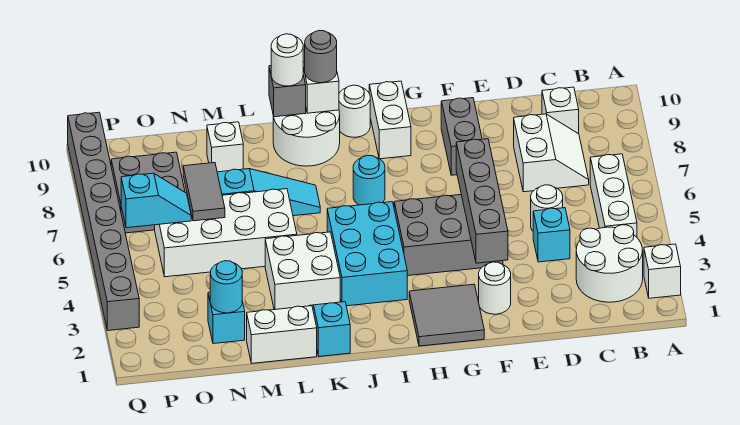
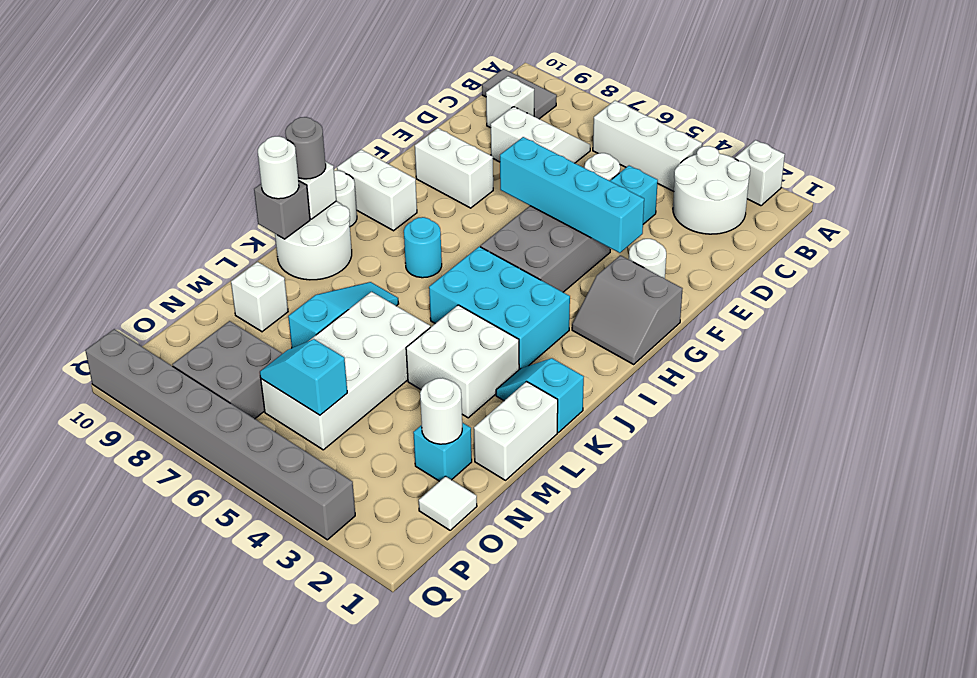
grey 1x4 brick [456,139,508,263] -> cyan 1x4 brick [500,137,644,253]
grey 1x2 brick [441,98,482,175] -> white 1x2 brick [415,128,493,208]
grey 2x2 tile [409,284,484,346] -> grey 2x2 slope [572,255,682,364]
cyan 1x1 round brick [210,261,242,313] -> white 1x1 round brick [420,378,462,444]
grey 1x2 tile [183,163,225,221] -> grey 1x2 tile moved to [482,69,557,119]
none -> white 1x1 tile [419,476,477,530]
cyan 1x2 slope [121,173,191,228] -> cyan 1x2 slope turned to [260,339,347,415]

